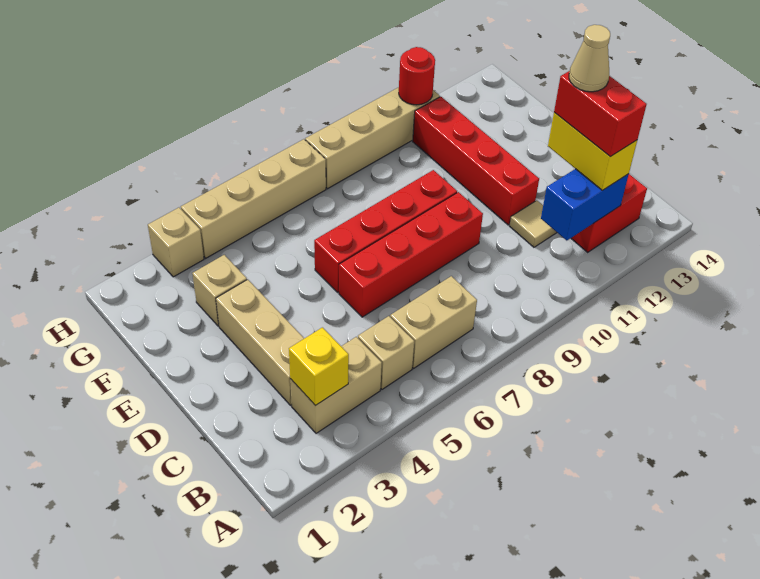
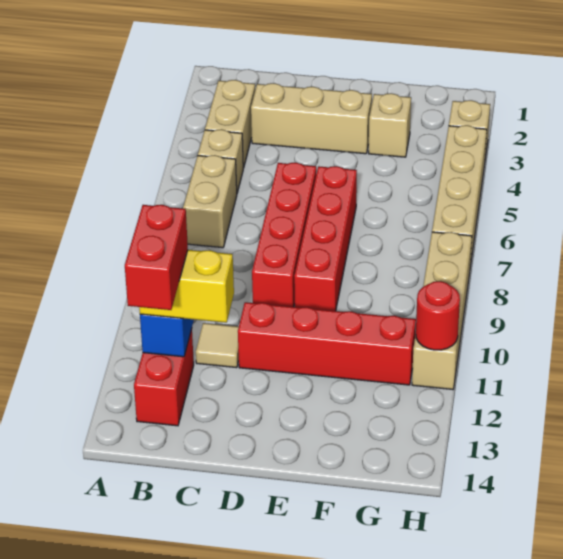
yellow 1x1 brick [289,327,349,406] -> none
red 1x2 brick [554,71,647,157] -> red 1x2 brick turned to [125,205,188,310]
tan 1x1 cone [569,25,610,92] -> none

